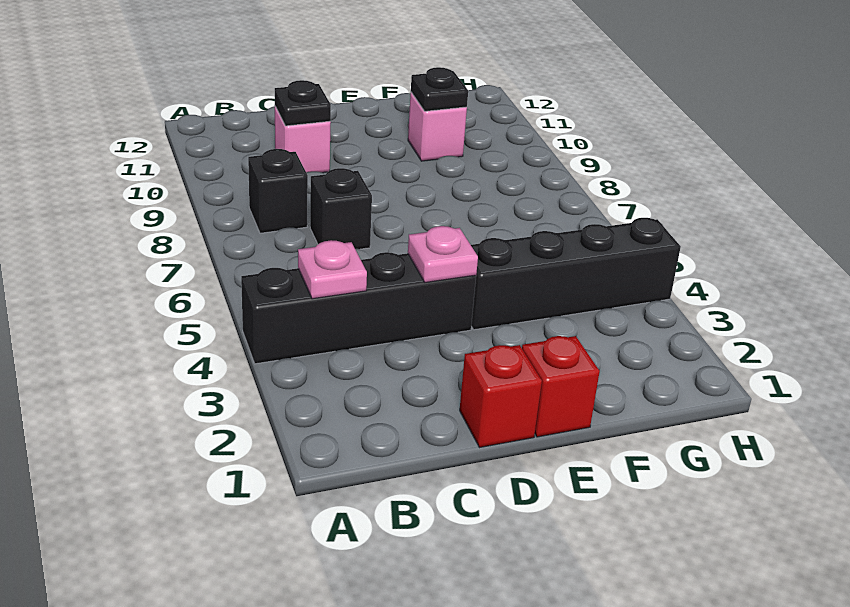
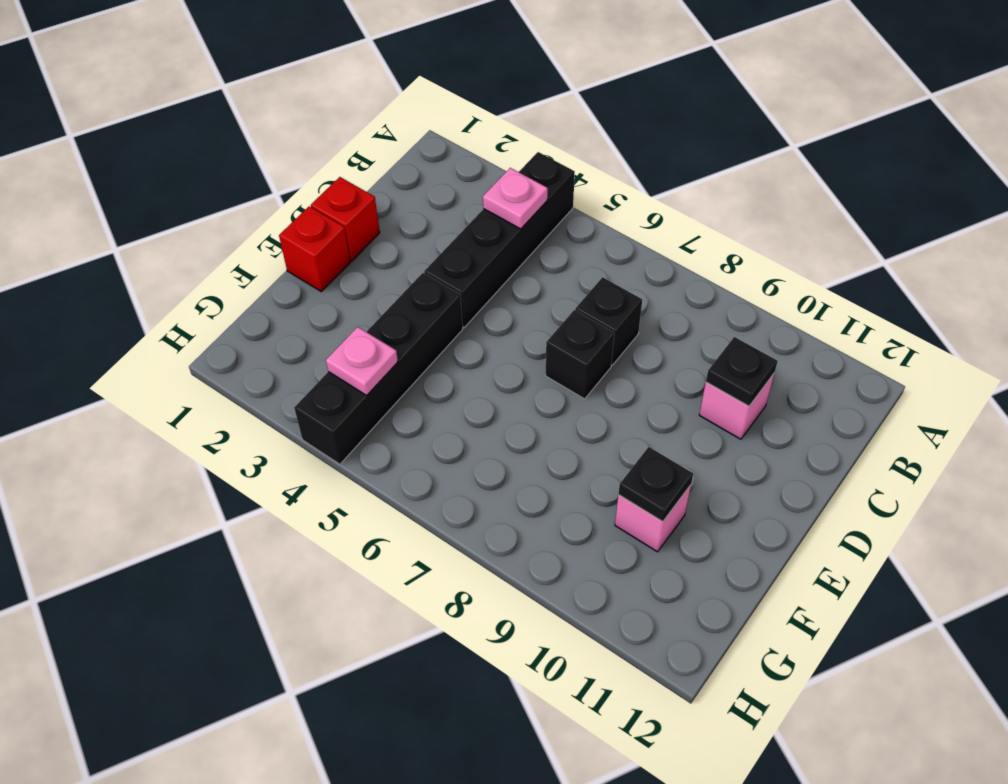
black 1x1 brick [248,149,308,233] -> black 1x1 brick moved to [546,310,614,399]
pink 1x1 plate [408,226,478,282] -> pink 1x1 plate moved to [326,327,398,395]

